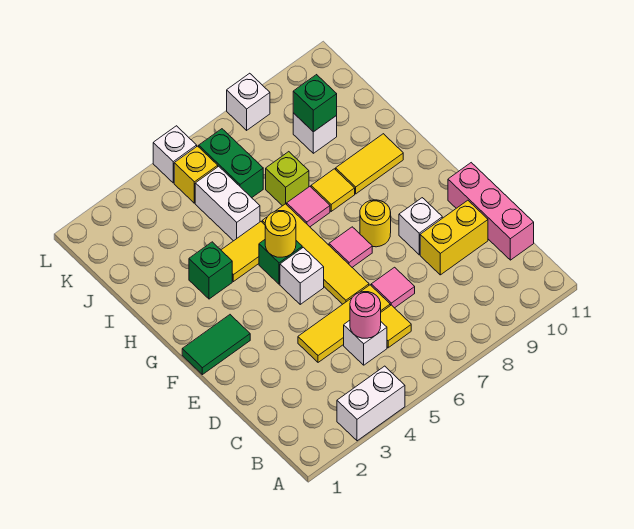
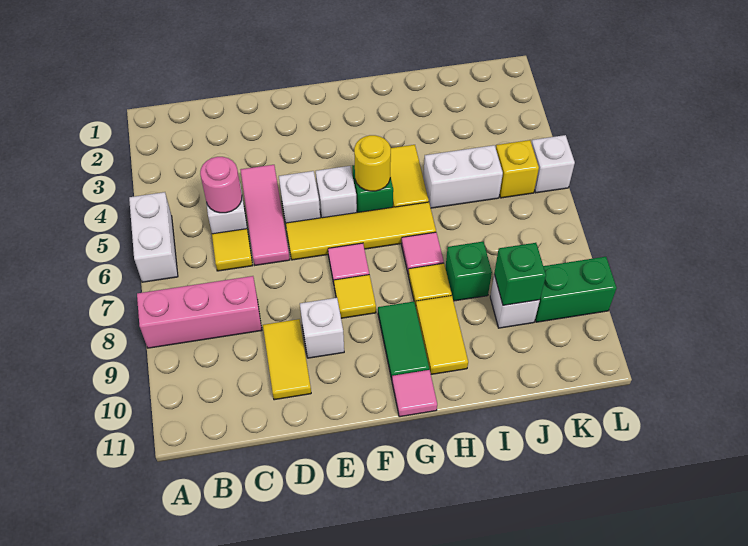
white 1x2 brick [337,366,405,441] -> white 1x2 brick moved to [129,192,178,282]
pink 1x3 brick [448,163,534,260] -> pink 1x3 brick moved to [137,276,262,348]
yellow 1x3 tile [298,285,390,362] -> pink 1x3 tile [241,165,290,265]
pink 1x1 tile [371,267,415,308] -> pink 1x1 tile moved to [392,370,437,417]
yellow 1x2 brick [420,200,488,275] -> yellow 1x2 tile [263,319,311,400]
green 1x2 tile [182,315,250,375] -> green 1x2 tile moved to [378,302,429,379]
yellow 1x1 round brick [360,200,391,247] -> yellow 1x1 tile [334,275,376,318]
green 1x1 brick [189,242,232,299] -> green 1x1 brick moved to [445,242,492,301]
lime 1x1 brick [266,152,309,206] -> none
green 1x2 brick [199,129,263,198] -> green 1x2 brick moved to [535,257,617,322]
white 1x1 brick [227,73,270,130] -> white 1x1 brick moved to [279,171,320,224]

